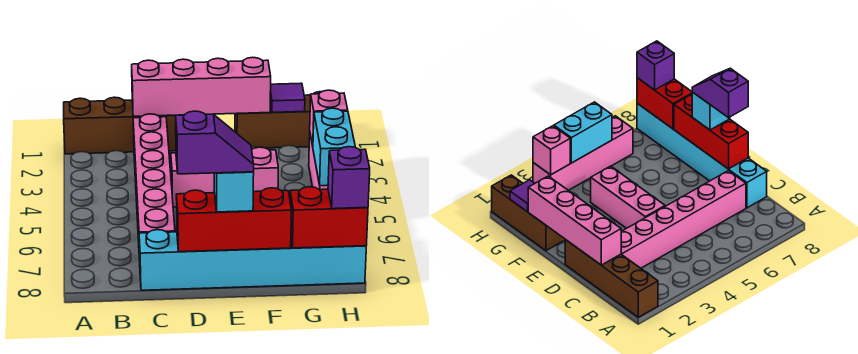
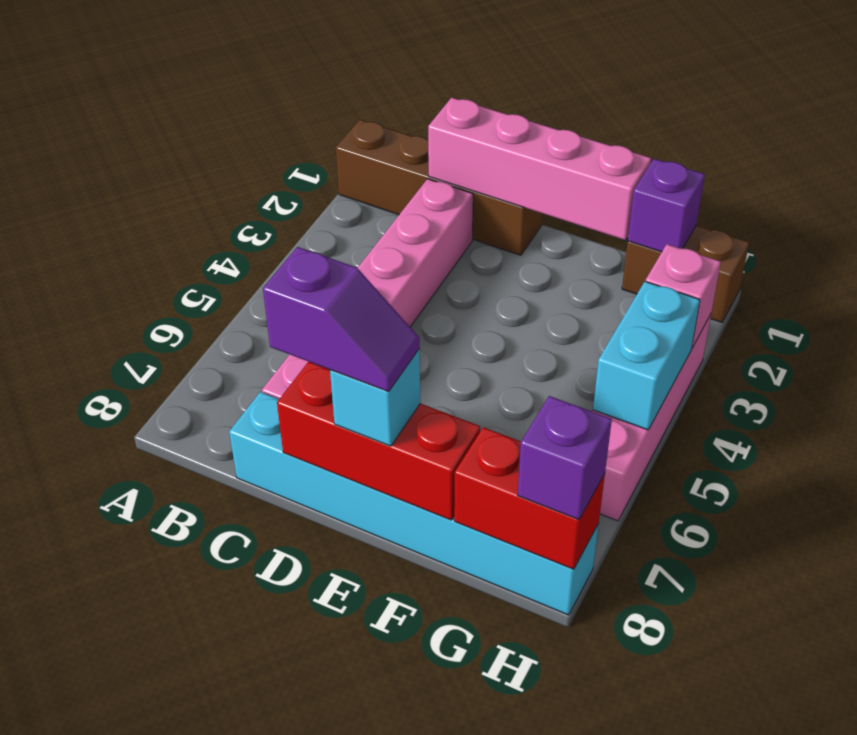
pink 1x3 brick [171,147,278,207] -> none
brown 1x3 brick [235,92,321,148] -> brown 1x2 brick [622,226,749,322]
purple 1x1 tile [270,83,305,112] -> purple 1x1 brick [628,159,705,252]

